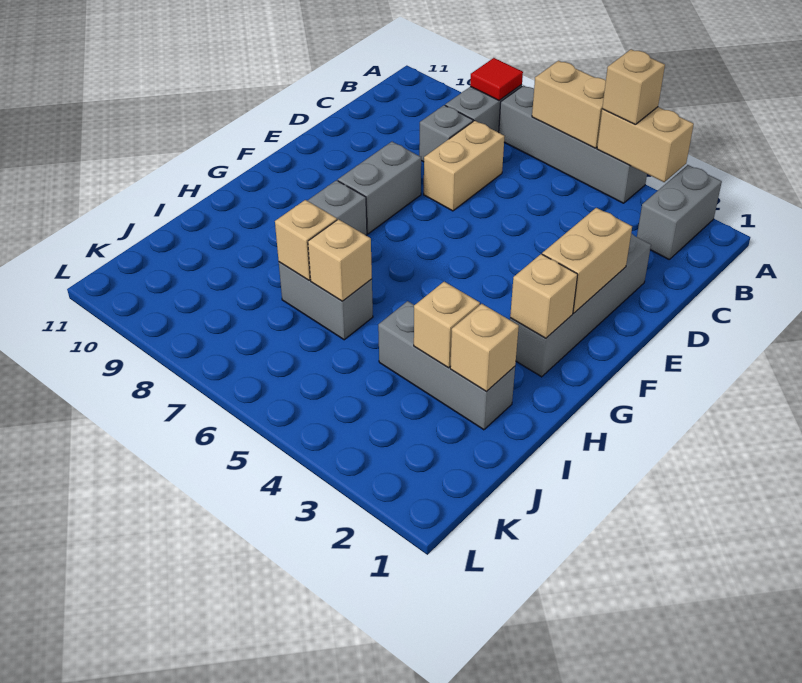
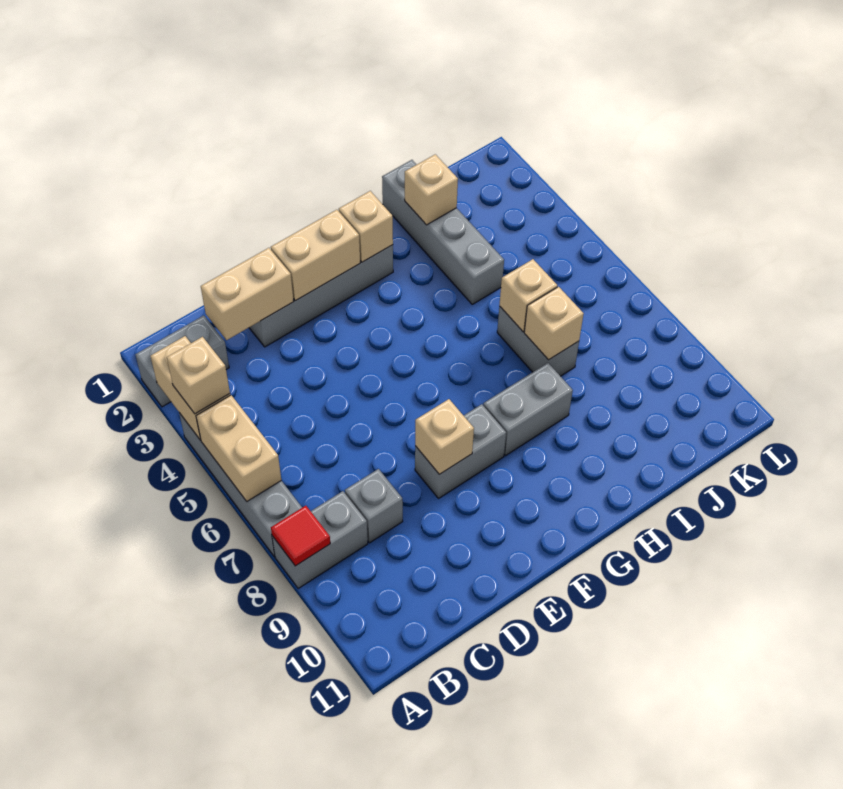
tan 1x2 brick [424,121,504,211] -> tan 1x2 brick moved to [201,248,294,340]
grey 1x3 brick [378,301,515,430] -> grey 1x4 brick [382,160,504,304]
tan 1x1 brick [414,282,480,368] -> tan 1x1 brick moved to [415,399,474,474]

